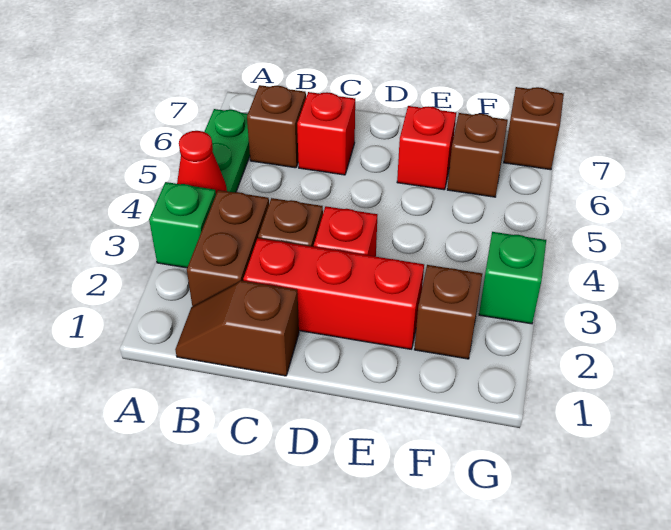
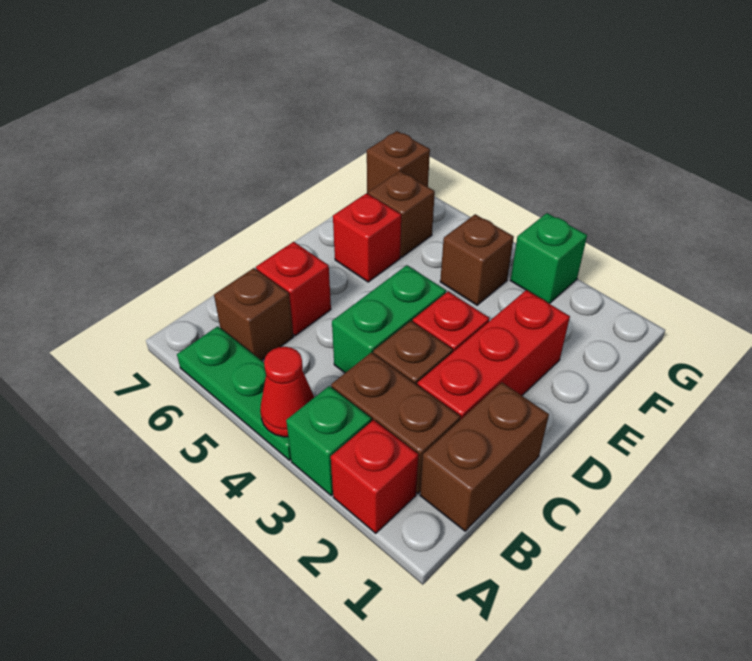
none -> red 1x1 brick [331,420,418,533]
brown 1x2 slope [175,281,299,376] -> brown 1x2 brick [420,382,549,531]
none -> green 1x2 brick [332,265,446,373]
brown 1x1 brick [414,265,482,359] -> brown 1x1 brick moved to [440,214,514,305]

